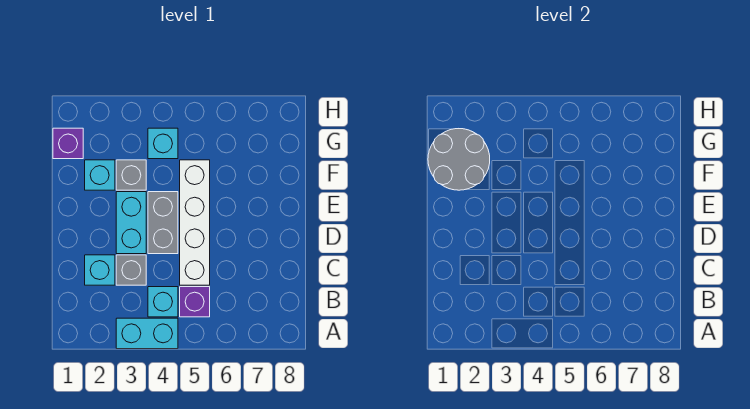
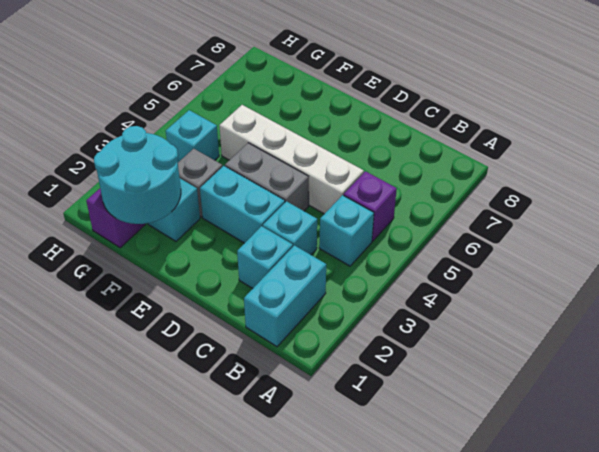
cyan 1x2 brick [116,318,178,349] -> cyan 1x2 brick moved to [244,245,326,347]
grey 1x1 brick [116,255,146,285] -> cyan 1x1 brick [263,201,317,255]
grey 2x2 round brick [428,129,490,190] -> cyan 2x2 round brick [94,126,181,224]

